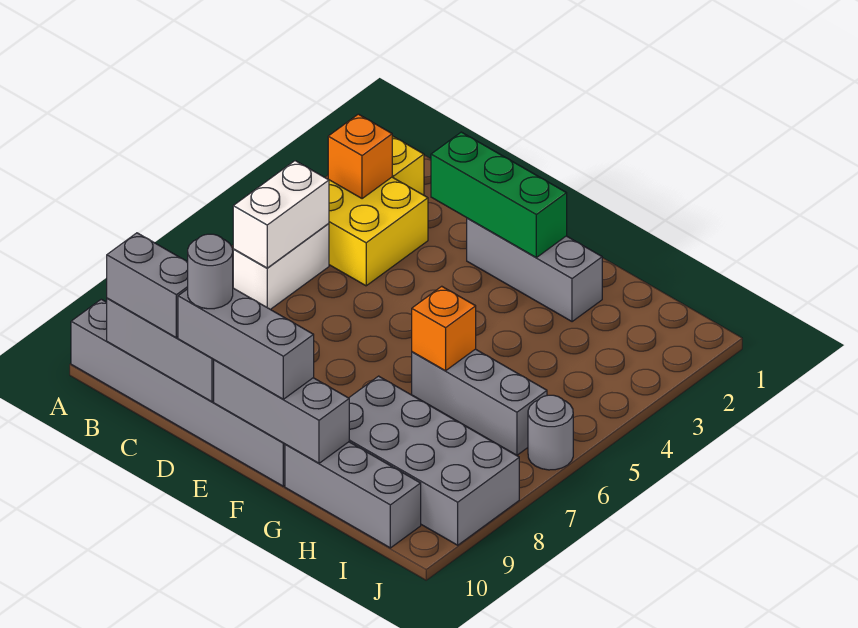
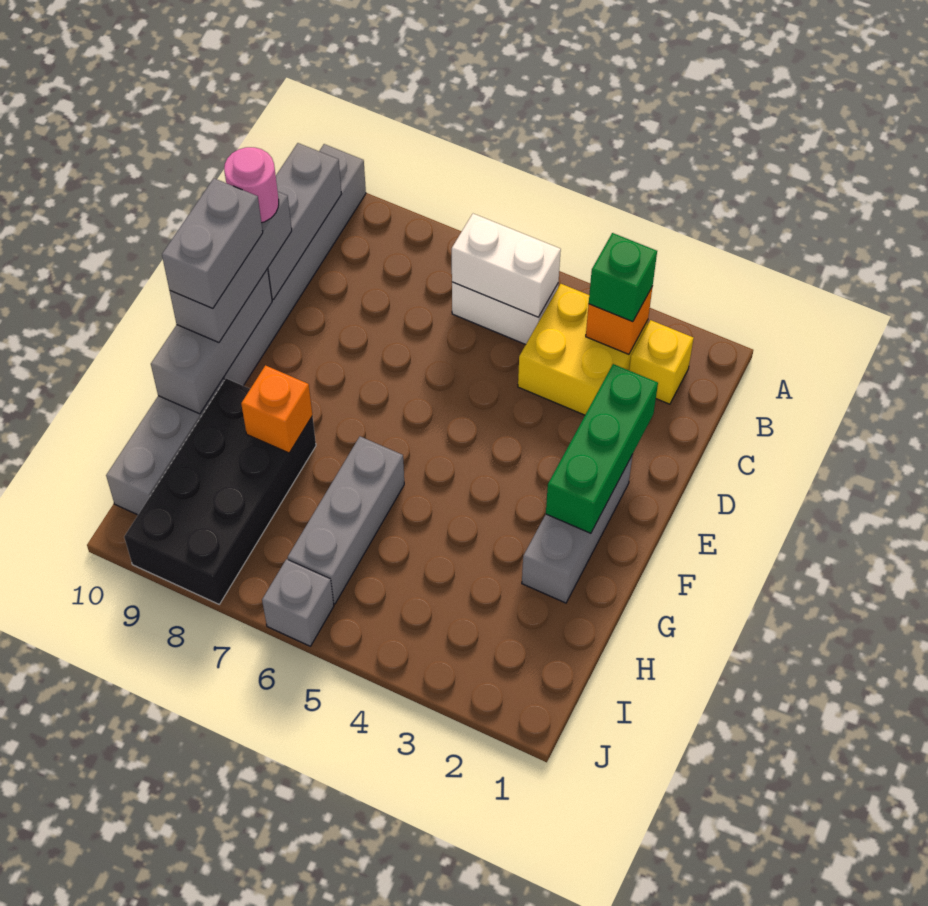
none -> green 1x1 brick [589,233,657,322]
grey 1x2 brick [107,233,188,338] -> grey 1x2 brick moved to [162,178,263,308]
grey 1x1 round brick [188,234,233,309] -> pink 1x1 round brick [224,147,279,223]
orange 1x1 brick [412,286,476,371] -> orange 1x1 brick moved to [241,365,312,453]
grey 2x4 brick [349,376,519,545] -> black 2x4 brick [124,379,316,604]
grey 1x1 round brick [528,395,573,470] -> grey 1x1 brick [262,559,334,646]

